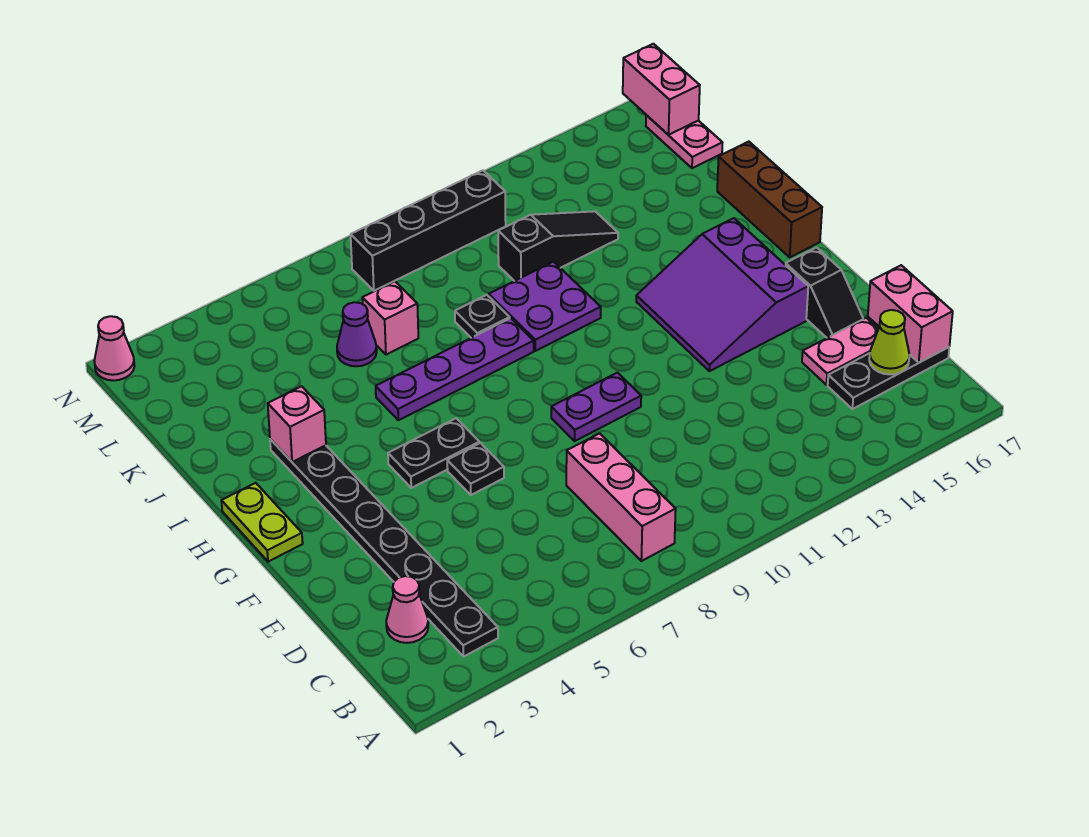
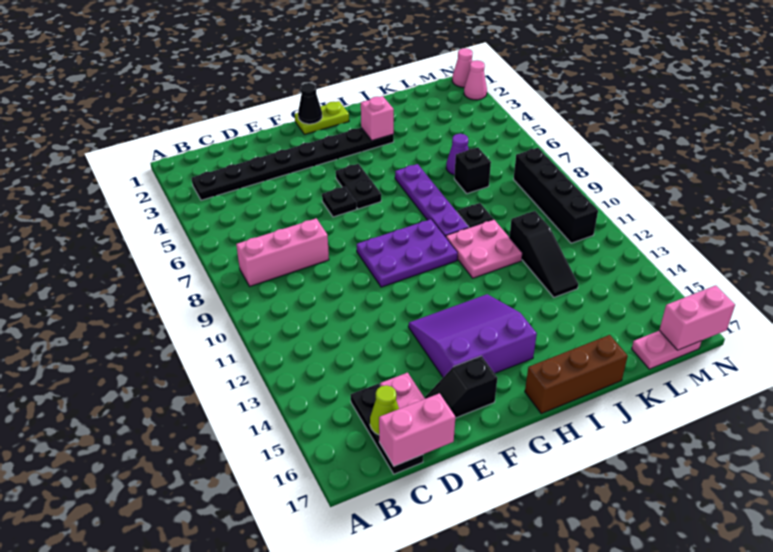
pink 1x1 cone [386,576,428,643] -> pink 1x1 cone moved to [464,60,487,100]
purple 1x2 plate [551,373,641,441] -> purple 2x3 plate [357,219,458,287]
none -> black 1x1 cone [298,83,322,124]
purple 2x2 plate [489,262,601,351] -> pink 2x2 plate [446,219,522,278]
pink 1x1 brick [362,281,418,355] -> black 1x1 brick [454,148,491,194]

